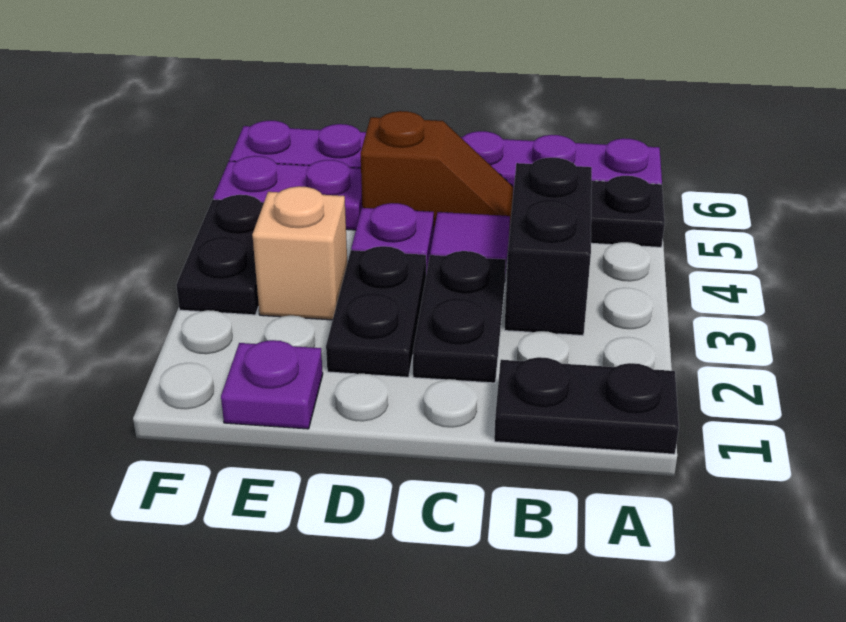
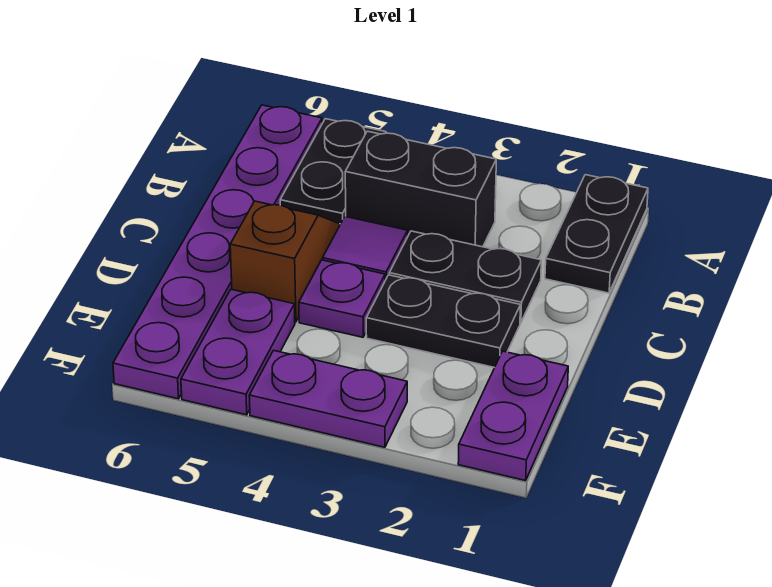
purple 1x1 plate [221,340,323,429] -> purple 1x2 plate [458,351,568,481]
tan 1x1 brick [252,186,347,320] -> none
black 1x2 plate [176,195,264,315] -> purple 1x2 plate [249,350,407,447]

